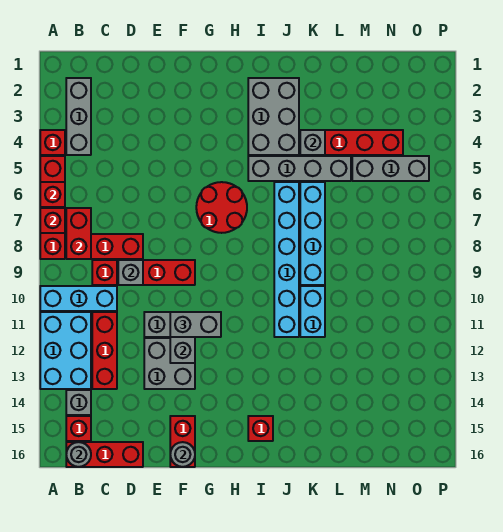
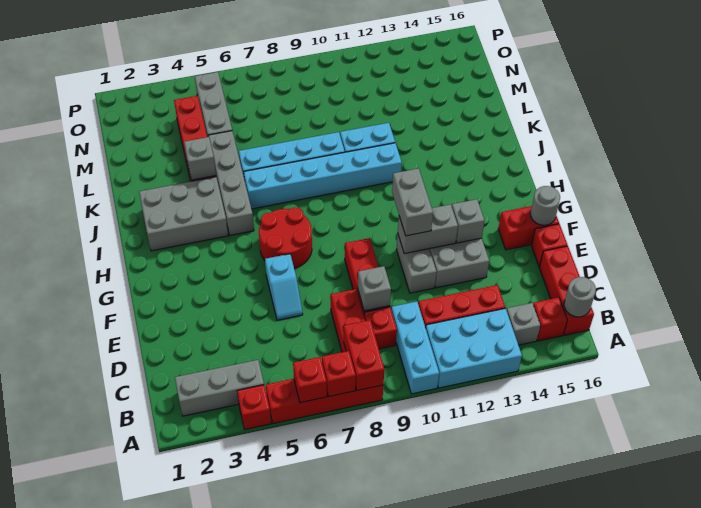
red 1x2 brick [66,208,91,259] -> red 1x2 brick turned to [344,320,384,390]
none -> cyan 1x2 slope [265,254,303,320]
none -> grey 1x1 brick [452,199,485,243]
red 1x1 brick [248,416,273,441] -> red 1x1 brick moved to [531,224,568,267]

